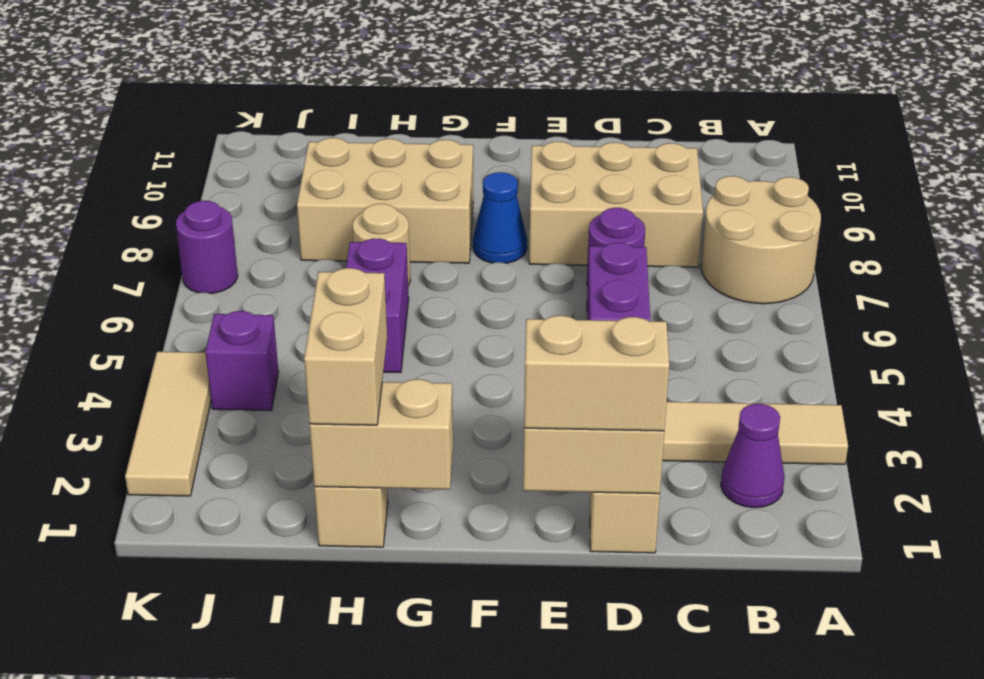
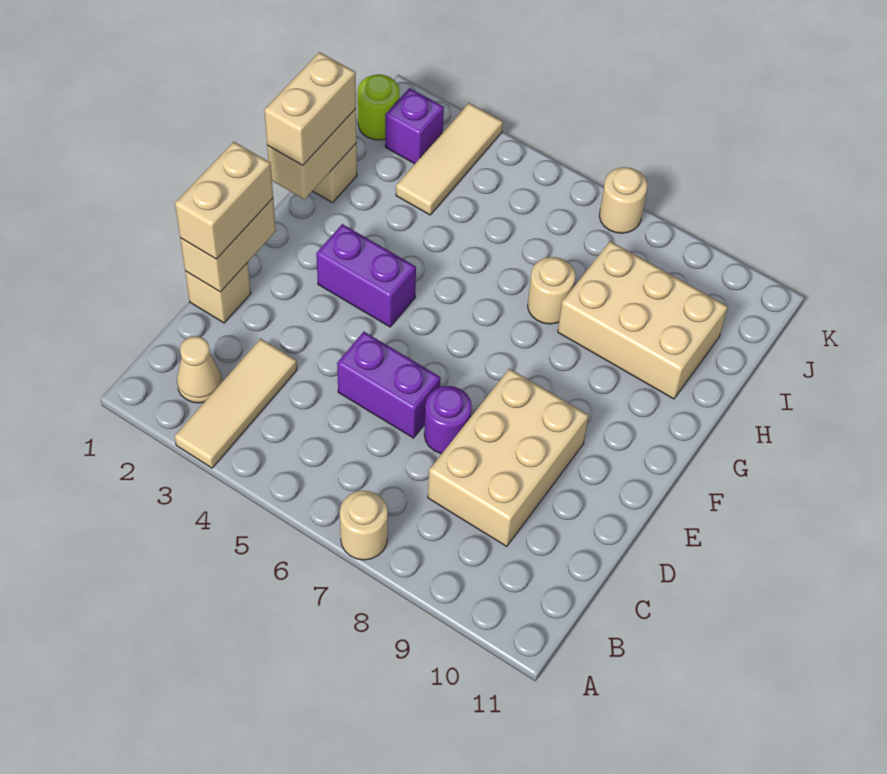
tan 2x2 round brick [701,176,821,304] -> tan 1x1 round brick [340,491,388,560]
purple 1x1 cone [721,404,785,508] -> tan 1x1 cone [177,336,222,403]
blue 1x1 cone [473,172,527,263] -> none
tan 2x3 brick [297,138,473,263] -> tan 2x3 brick turned to [558,241,728,399]
tan 1x2 brick [304,268,387,425] -> tan 1x2 brick turned to [264,52,356,165]
purple 1x2 brick [346,239,409,373] -> purple 1x2 brick moved to [316,224,416,327]
none -> lime 1x1 round brick [358,74,399,140]
purple 1x1 brick [205,311,279,411] -> purple 1x1 brick moved to [385,88,444,164]
tan 1x3 tile [125,352,211,496] -> tan 1x3 tile turned to [396,103,503,215]
purple 1x1 round brick [176,201,238,293] -> tan 1x1 round brick [599,167,647,233]

